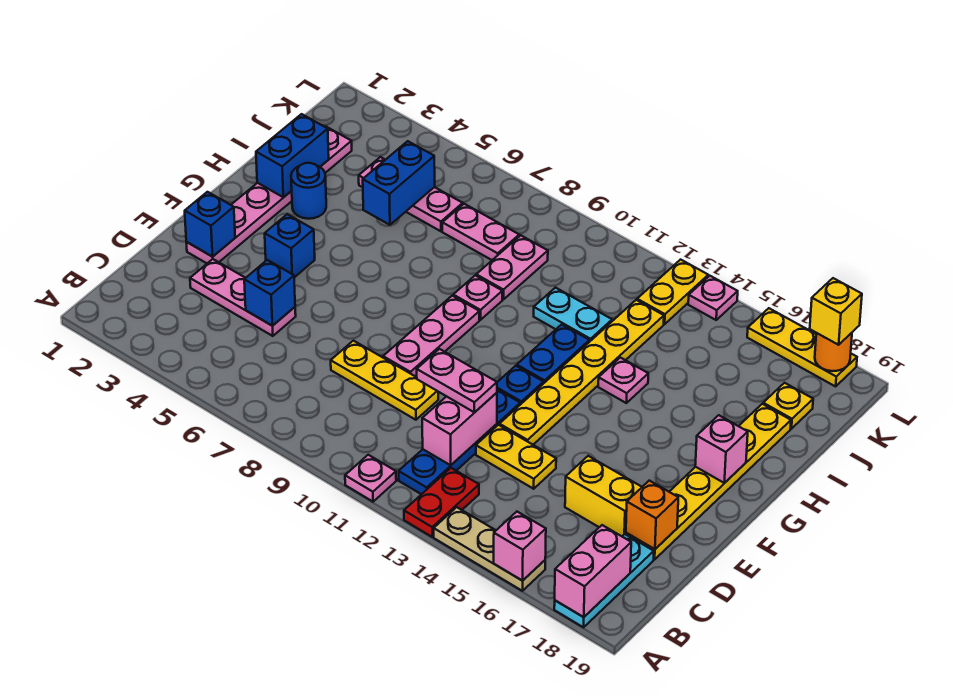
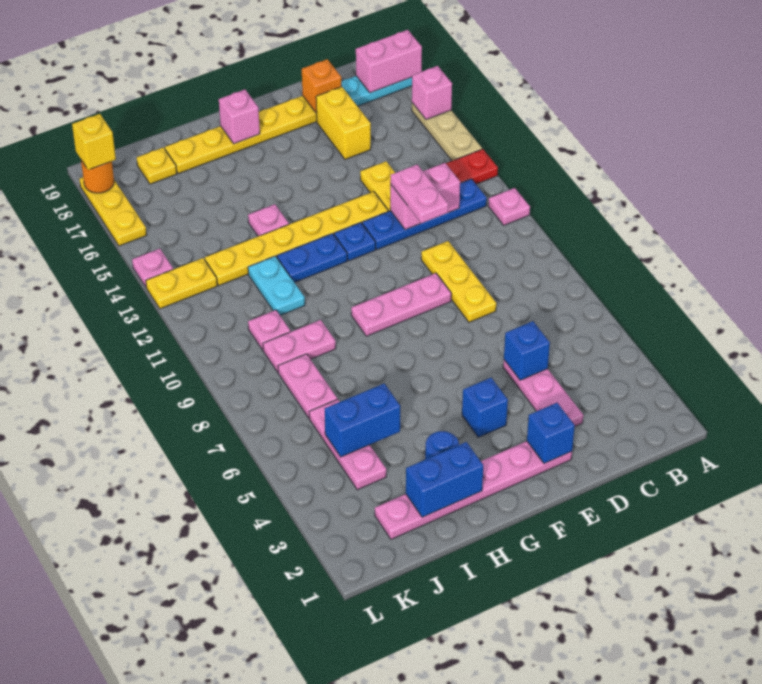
pink 1x1 plate [453,275,502,320] -> pink 1x1 plate moved to [248,310,291,350]

